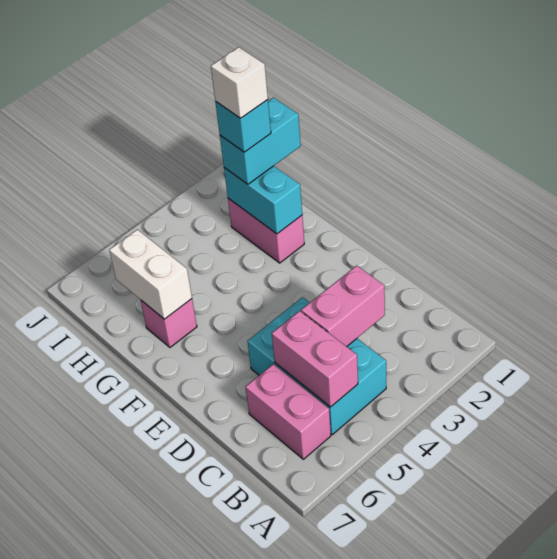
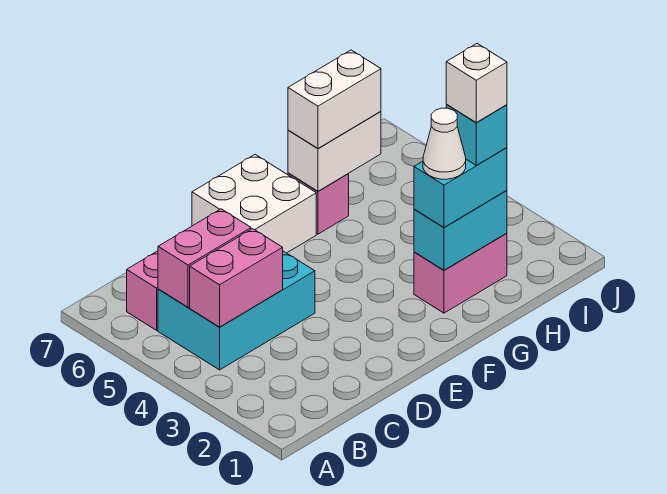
pink 1x2 brick [301,266,385,347] -> pink 1x2 brick turned to [190,229,283,327]
none -> white 2x2 brick [192,155,316,253]
none -> white 1x1 cone [423,108,466,179]
none -> white 1x2 brick [288,50,381,148]
cyan 1x2 brick [220,98,301,184] -> cyan 1x2 brick turned to [414,148,507,228]

